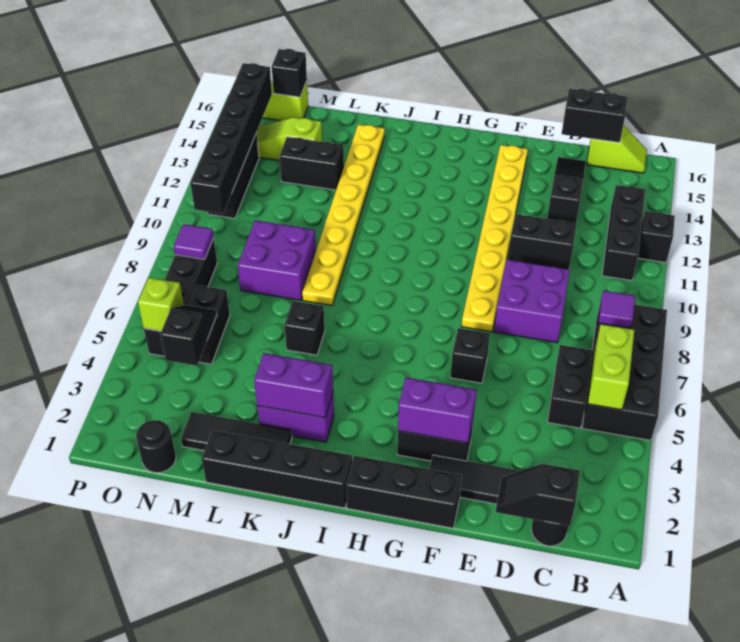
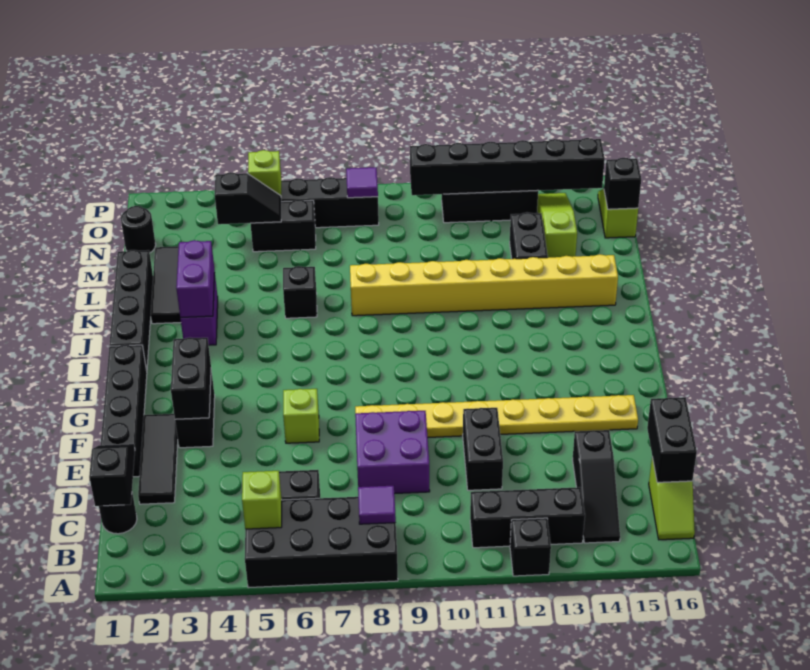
lime 1x2 brick [588,324,634,410] -> lime 1x1 brick [242,471,282,529]
black 1x3 slope [547,157,586,223] -> black 1x3 slope turned to [572,430,620,543]
black 1x3 brick [346,456,462,528] -> black 1x4 brick [101,345,147,477]
purple 1x2 brick [398,378,476,443] -> black 1x2 brick [171,338,211,419]
black 1x1 brick [450,328,490,383] -> lime 1x1 brick [283,389,319,443]
yellow 1x8 plate [302,124,385,306] -> yellow 1x8 brick [350,254,618,316]
purple 2x2 brick [238,220,316,300] -> none

